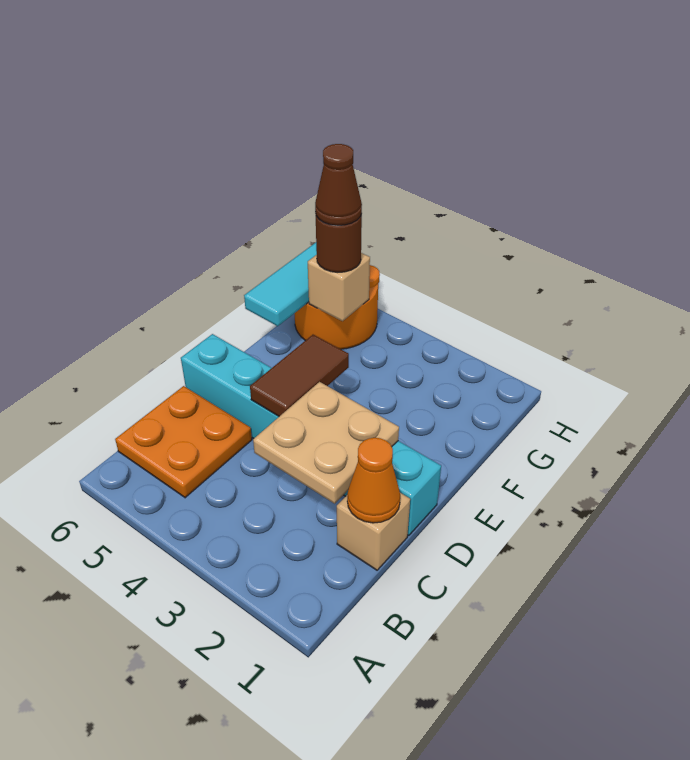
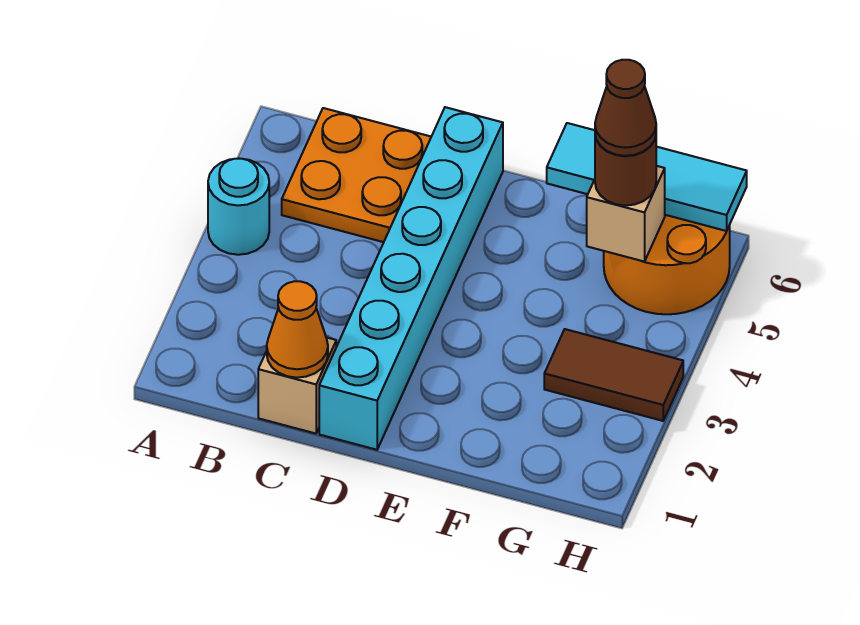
none -> cyan 1x1 round brick [208,159,269,255]
tan 2x2 plate [253,382,399,504] -> none
brown 1x2 tile [250,335,349,416] -> brown 1x2 tile moved to [544,329,683,421]

